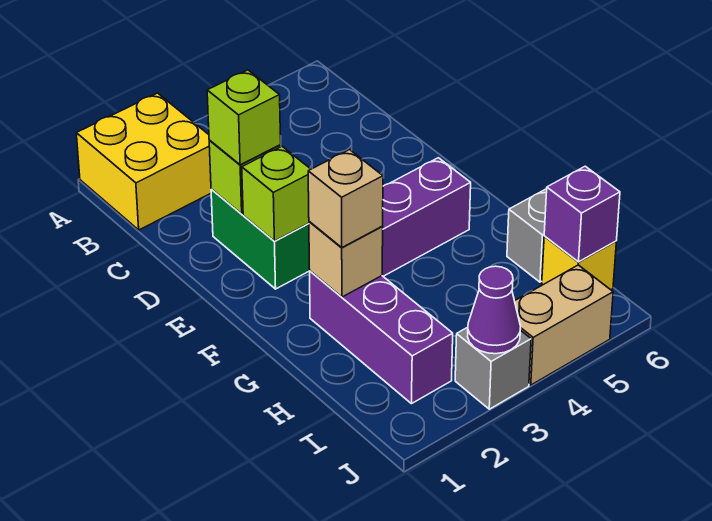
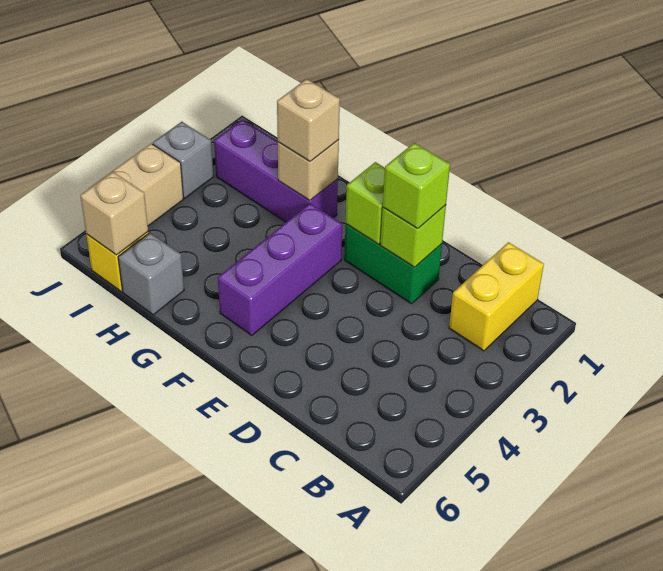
yellow 2x2 brick [76,93,211,230] -> yellow 1x2 brick [449,242,544,351]
purple 1x1 brick [544,166,620,262] -> tan 1x1 brick [80,172,148,255]
purple 1x1 cone [468,266,521,354] -> none

